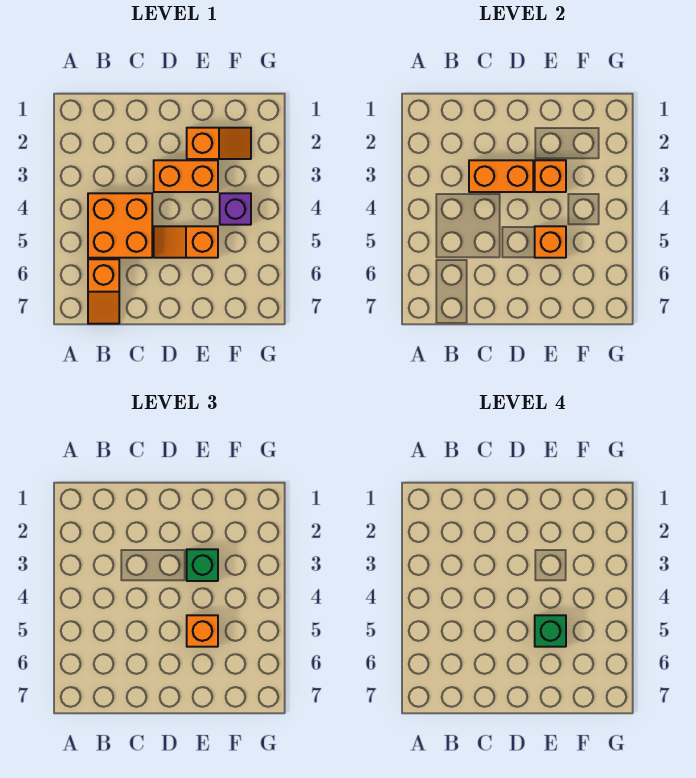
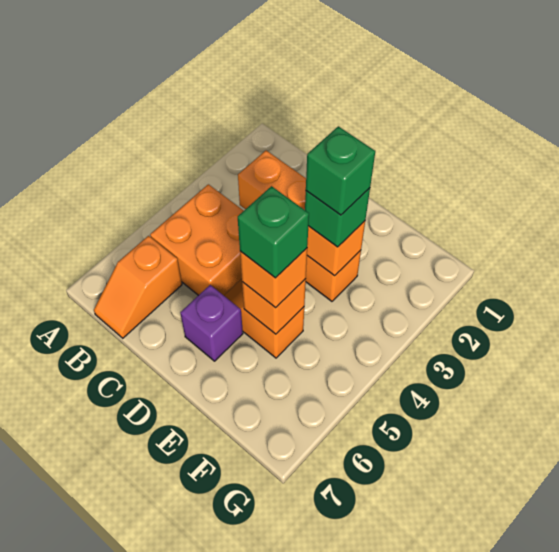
orange 1x2 slope [187,128,251,159] -> none
none -> green 1x1 brick [306,126,375,215]
purple 1x1 brick [220,193,251,225] -> purple 1x1 brick moved to [180,285,243,361]

